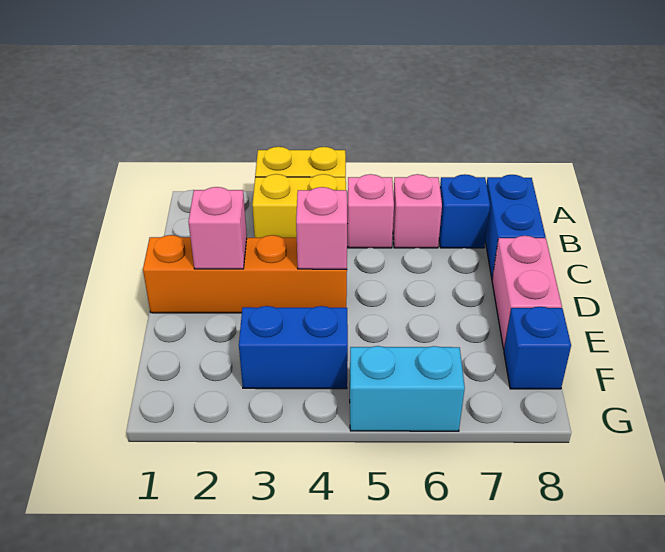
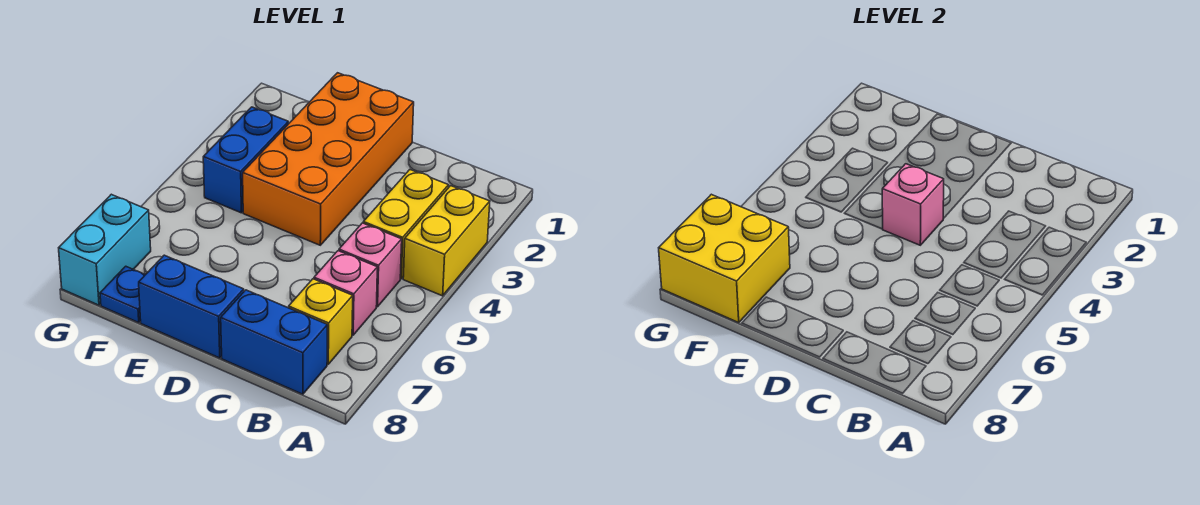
blue 1x1 brick [439,174,490,248] -> yellow 1x1 brick [289,279,353,364]
orange 1x4 brick [143,235,347,313] -> orange 2x4 brick [243,73,414,245]
pink 1x1 brick [188,187,247,269] -> none
pink 1x2 brick [492,236,562,349] -> blue 1x2 brick [139,255,244,358]
none -> yellow 2x2 brick [659,194,790,322]
blue 1x1 brick [504,307,571,389] -> blue 1x1 plate [100,266,145,322]
cyan 1x2 brick [350,346,465,431] -> cyan 1x2 brick moved to [59,194,151,305]

